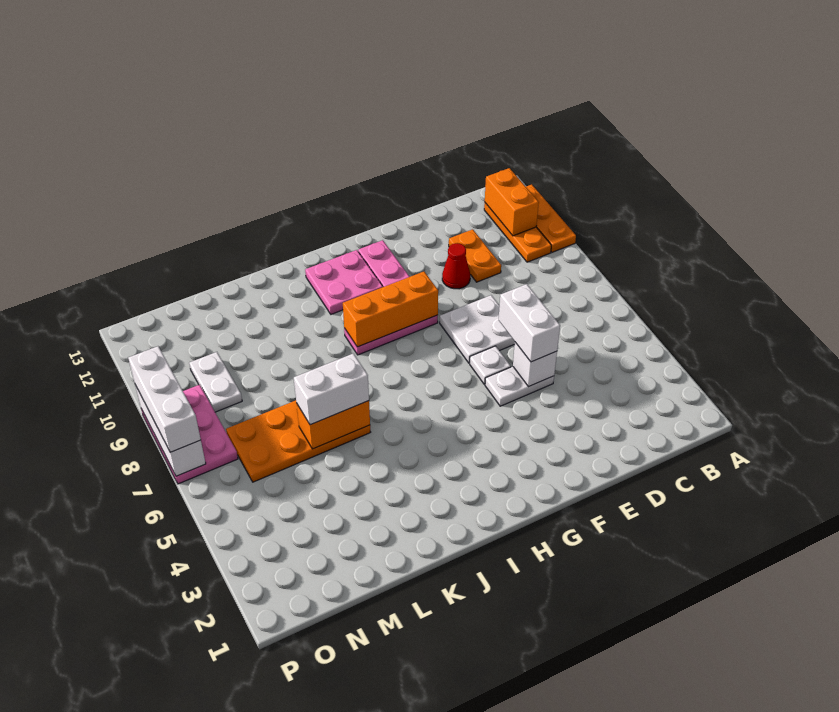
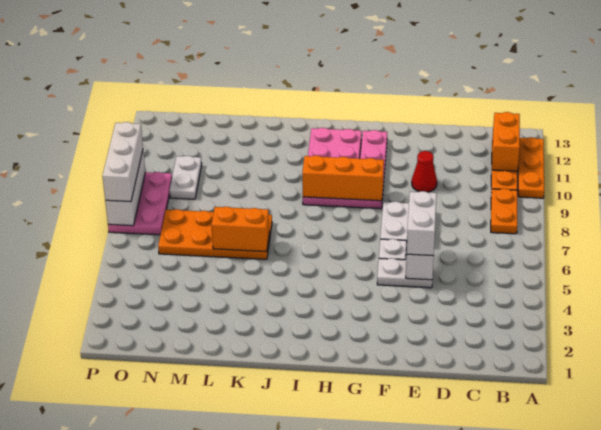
orange 1x2 plate [449,229,501,282] -> orange 1x2 plate moved to [491,189,517,234]
white 1x2 brick [294,354,369,425] -> none

